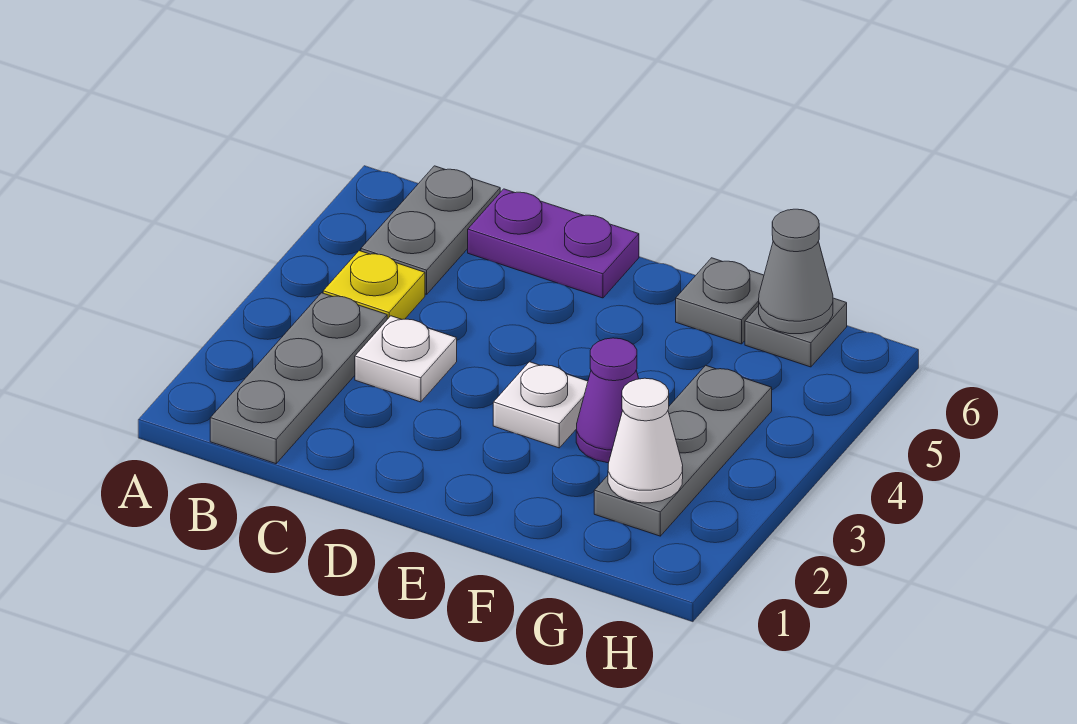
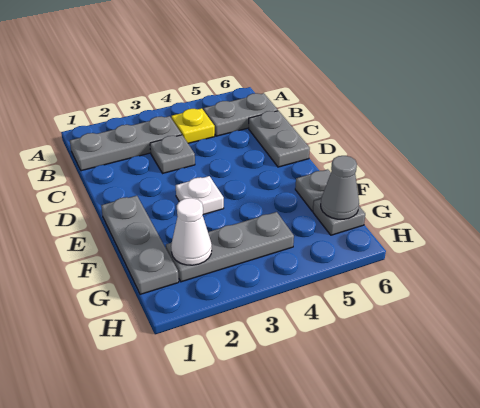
white 1x1 plate [355,316,457,402] -> grey 1x1 plate [150,135,195,173]
purple 1x2 plate [468,189,639,298] -> grey 1x2 plate [249,111,310,167]
none -> grey 1x3 plate [101,196,179,294]
purple 1x1 cone [576,338,639,463] -> none

